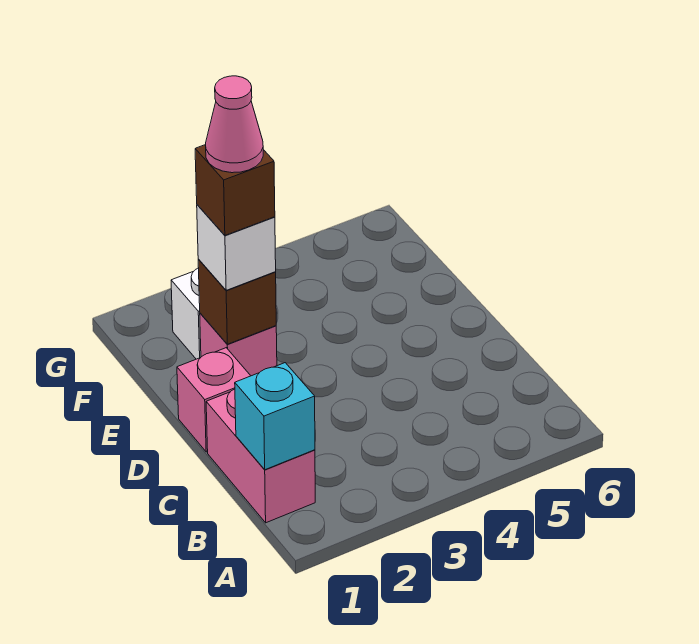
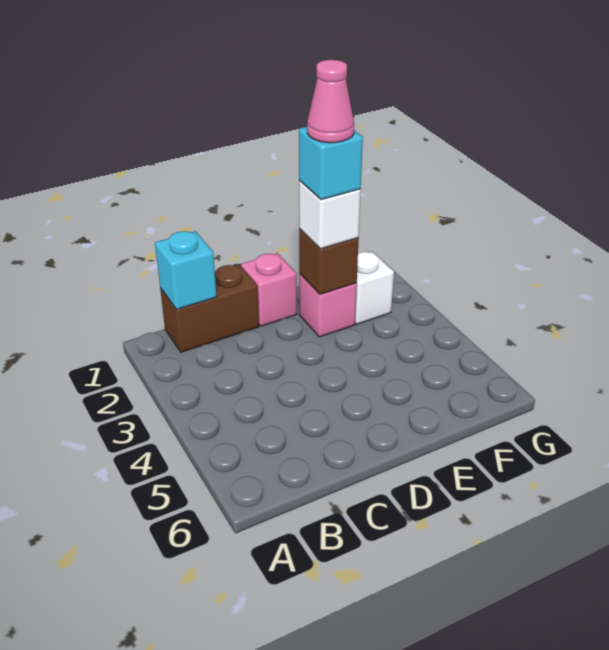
pink 1x2 brick [206,389,315,523] -> brown 1x2 brick [160,265,259,352]
brown 1x1 brick [195,145,275,235] -> cyan 1x1 brick [299,127,363,200]

